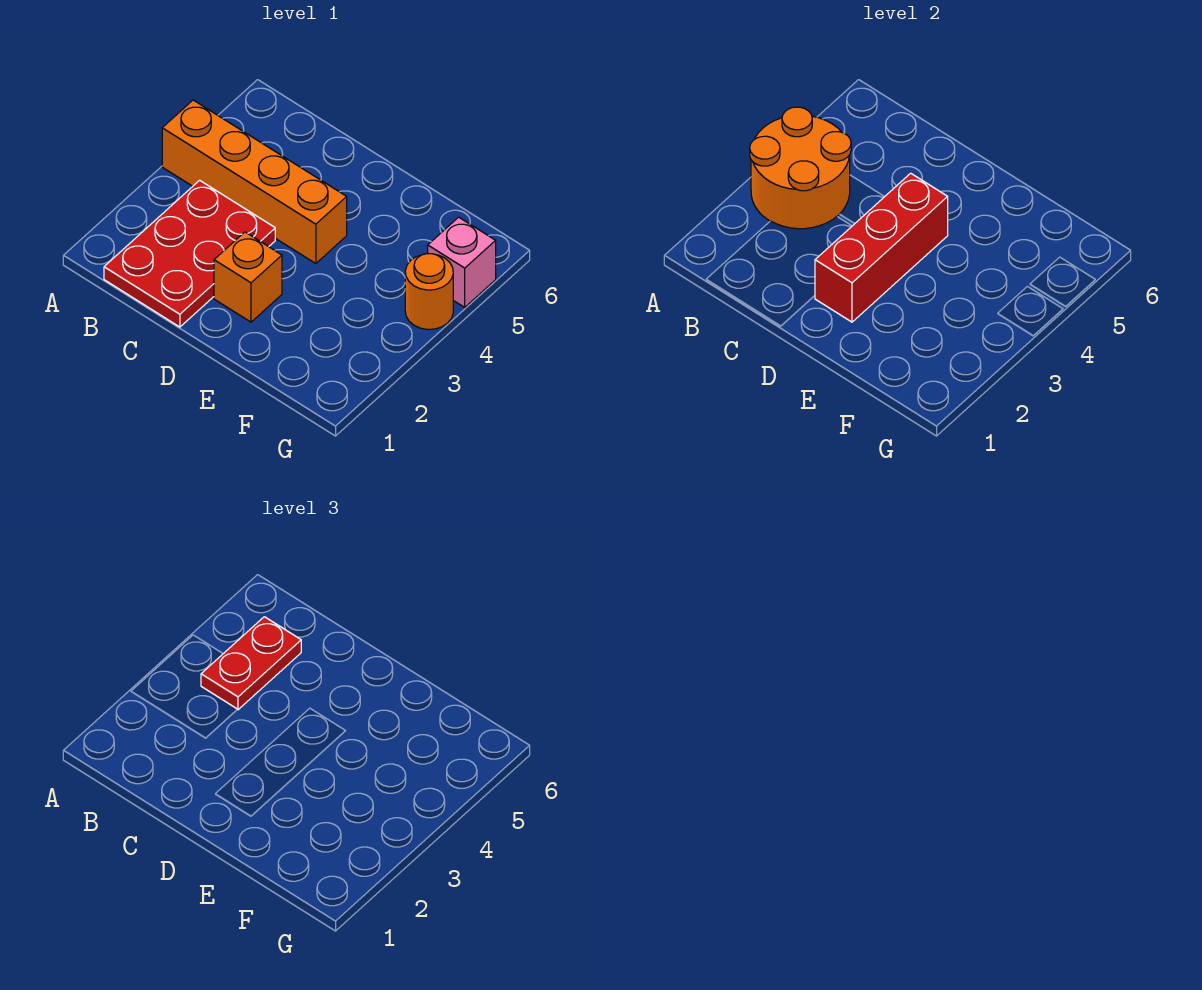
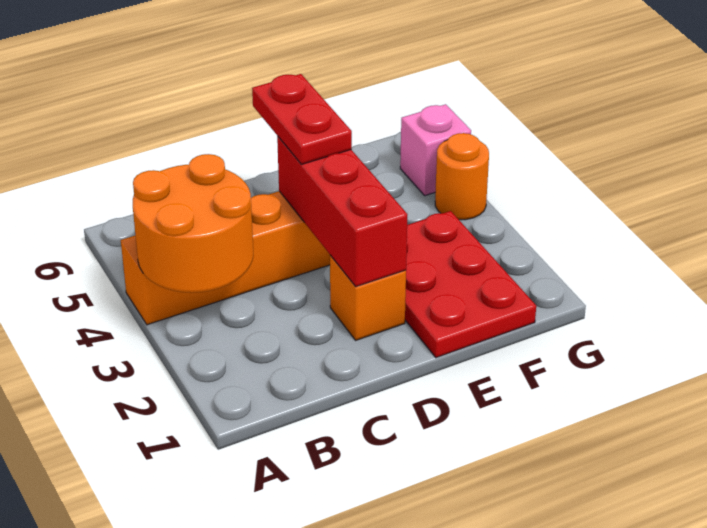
red 2x3 plate [104,180,275,327] -> red 2x3 plate moved to [405,211,536,358]
red 1x2 plate [201,617,301,710] -> red 1x2 plate moved to [252,74,352,164]

